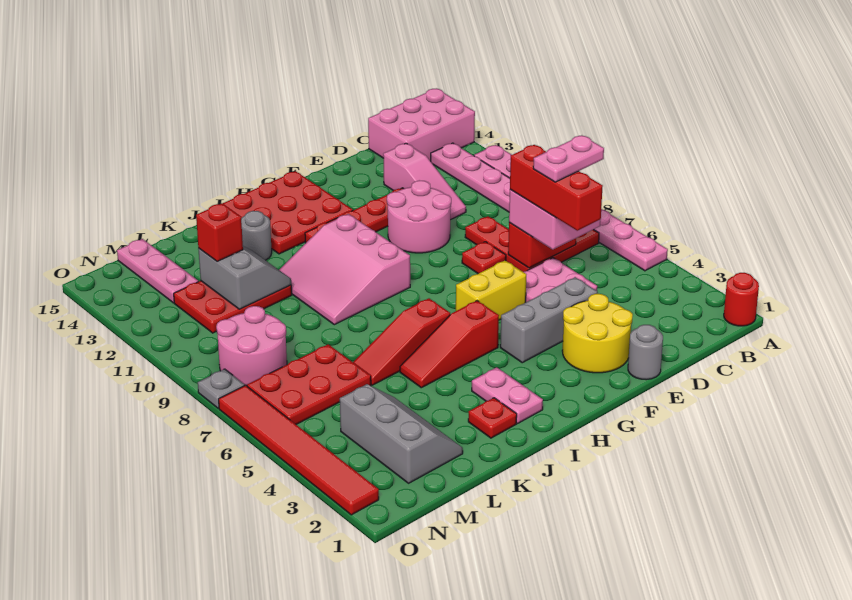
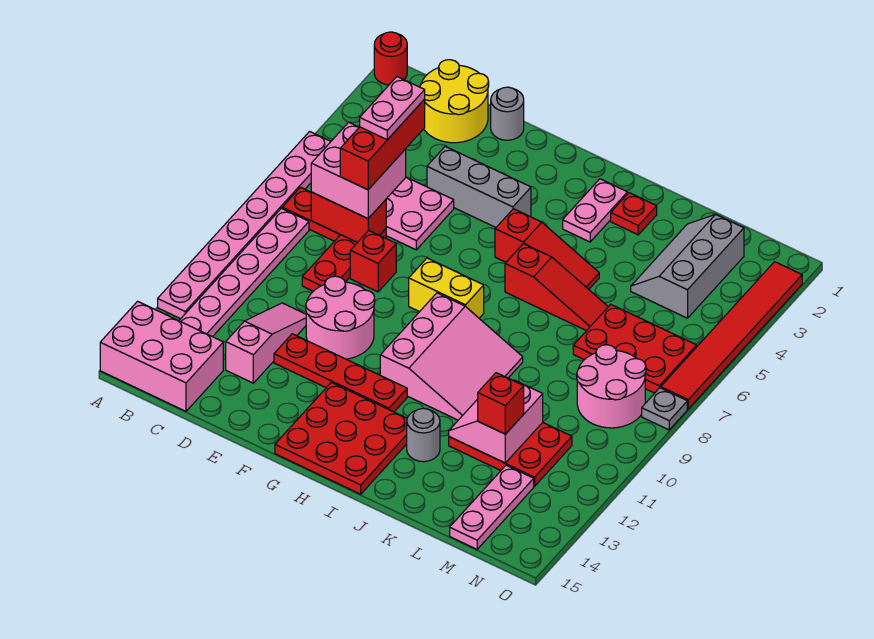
pink 1x2 plate [533,135,604,182] -> pink 1x2 plate turned to [360,77,425,140]
yellow 2x2 round brick [562,294,633,373] -> yellow 2x2 round brick moved to [420,60,489,143]
red 1x1 plate [462,242,506,274] -> red 1x1 brick [350,231,396,292]
yellow 1x2 brick [456,261,526,320] -> yellow 1x2 brick moved to [409,258,484,318]
grey 2x2 slope [198,246,291,309] -> pink 2x2 slope [449,380,543,463]

